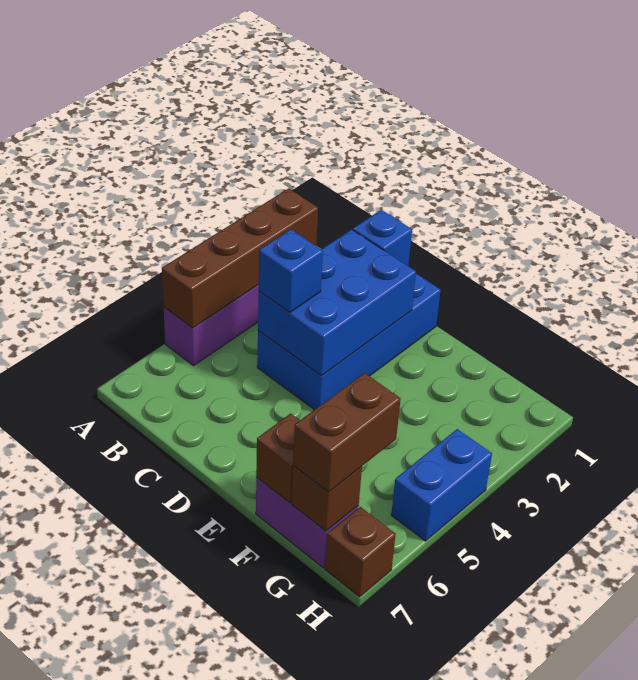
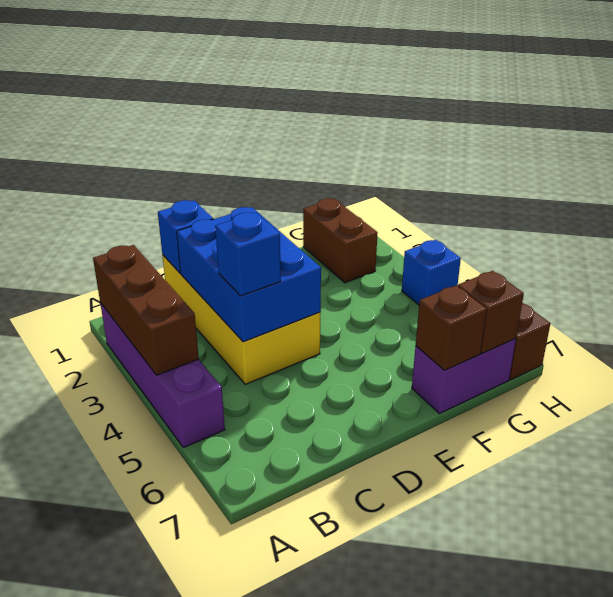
brown 1x4 brick [162,188,318,328] -> brown 1x3 brick [93,245,199,375]
blue 2x4 brick [257,274,441,410] -> yellow 2x4 brick [162,255,320,384]
brown 1x2 brick [293,373,401,492] -> brown 1x2 brick moved to [303,198,378,283]
blue 1x2 brick [391,429,492,541] -> blue 1x1 brick [402,240,461,305]

